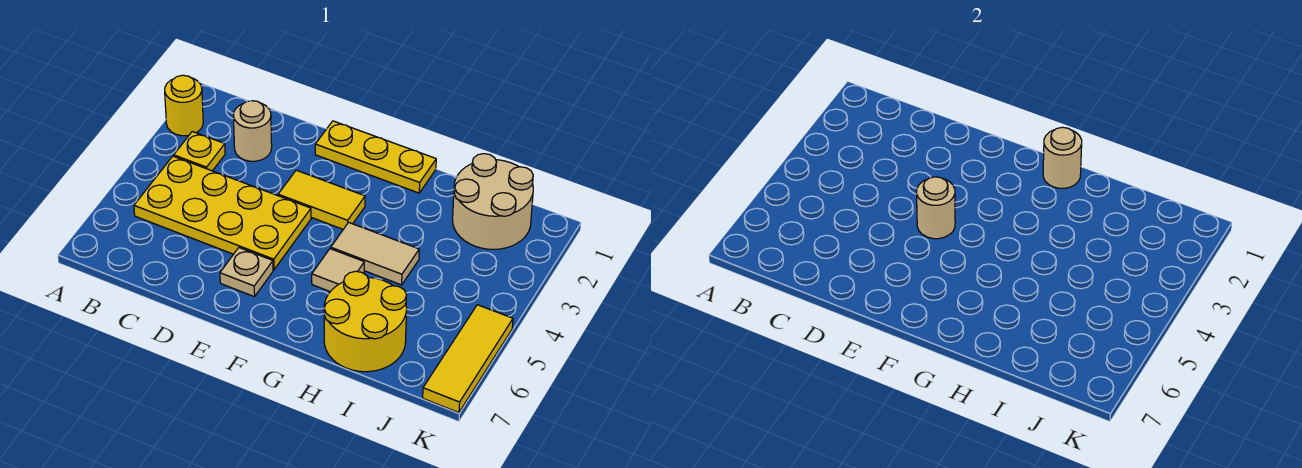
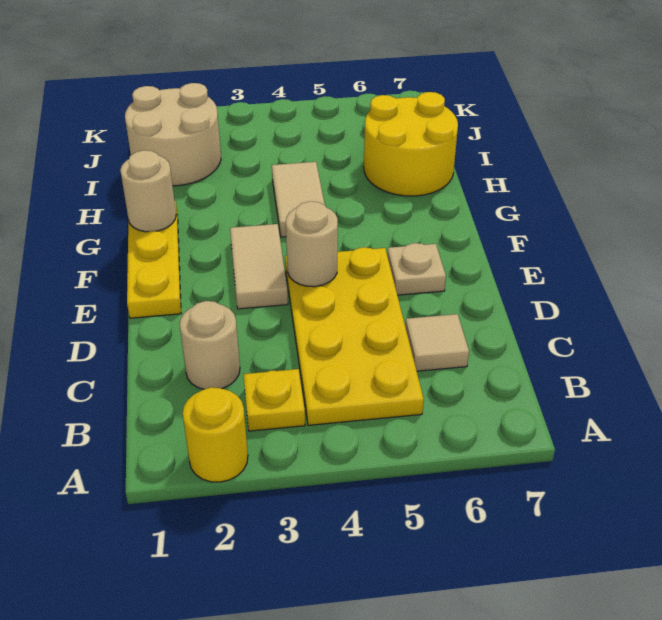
yellow 1x2 tile [278,170,365,229] -> tan 1x2 tile [230,224,288,309]
tan 1x1 tile [312,249,364,292] -> tan 1x1 tile moved to [405,314,469,371]
yellow 1x3 tile [423,305,513,413] -> none

